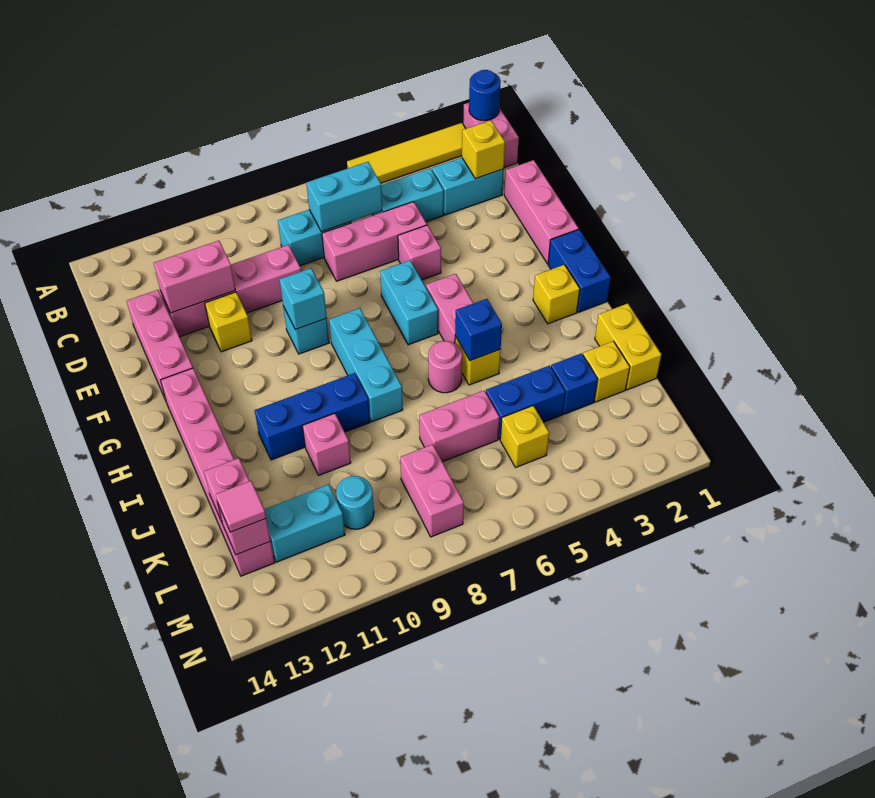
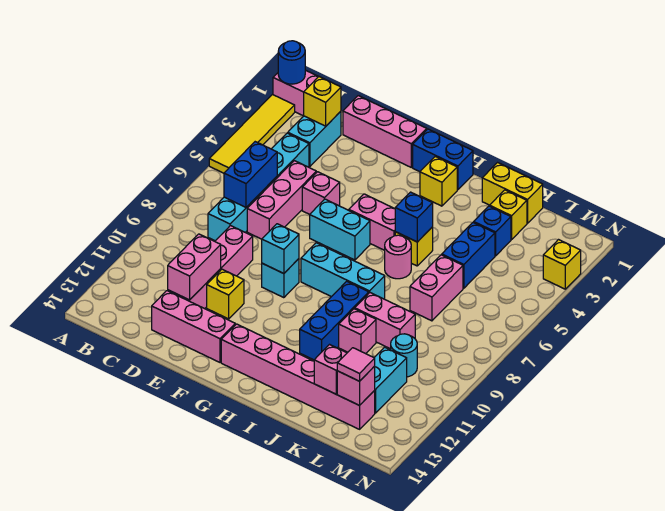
cyan 1x2 brick [306,162,382,232] -> blue 1x2 brick [224,142,277,207]
yellow 1x1 brick [500,406,549,467] -> yellow 1x1 brick moved to [543,240,581,289]
pink 1x2 brick [400,444,464,537] -> pink 1x2 brick moved to [355,293,415,349]

